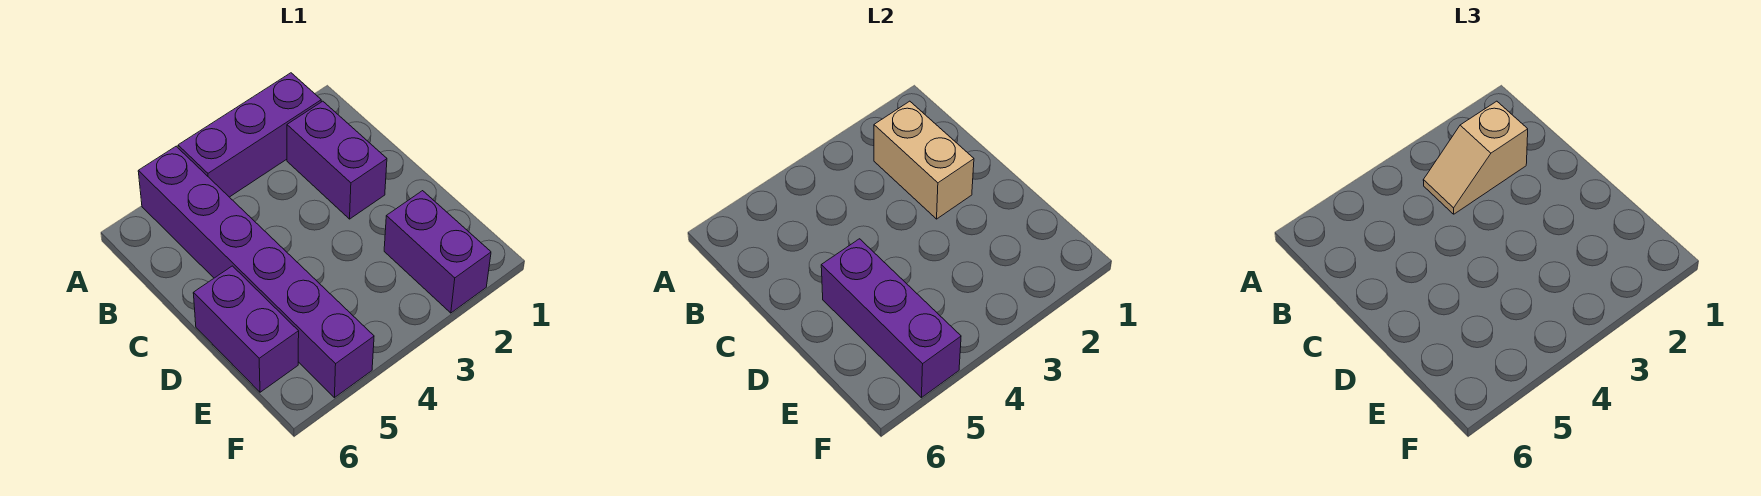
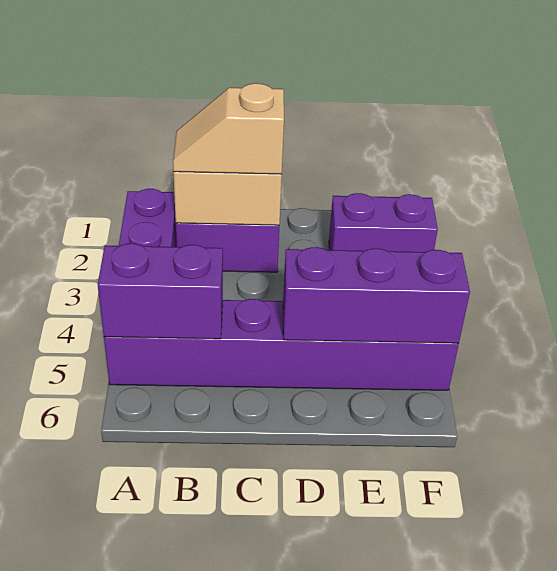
tan 1x2 slope [1423,101,1528,214] -> tan 1x2 slope turned to [173,83,284,174]
purple 1x2 brick [193,266,299,392] -> purple 1x2 brick moved to [98,243,223,339]

